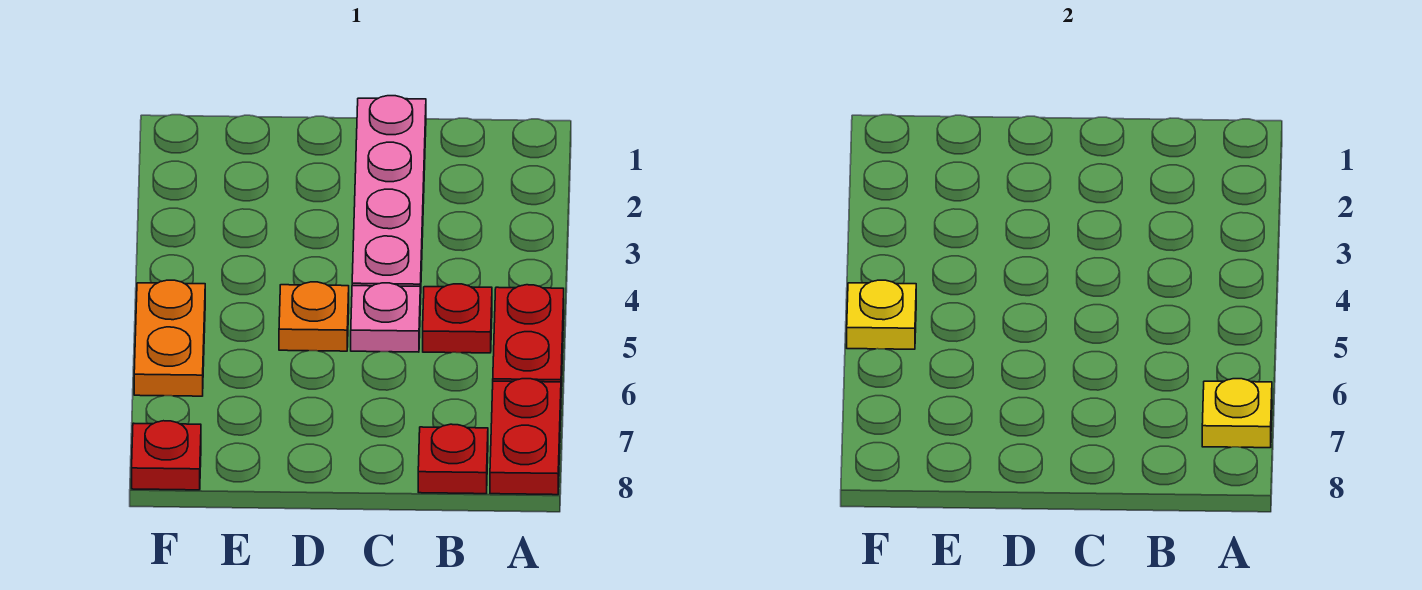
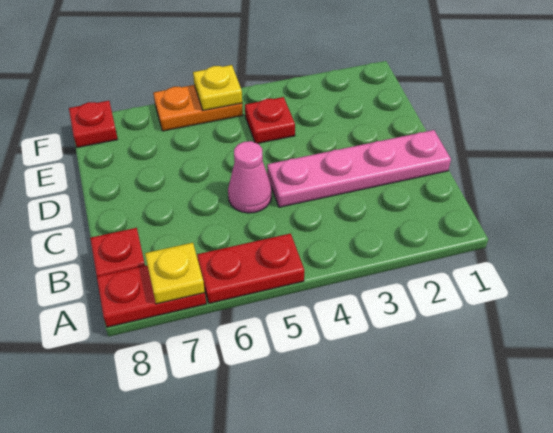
red 1x1 plate [423,284,492,353] -> red 1x1 plate moved to [245,97,295,143]
pink 1x1 plate [351,283,420,352] -> pink 1x1 cone [228,141,272,213]
orange 1x1 plate [279,282,349,351] -> none

